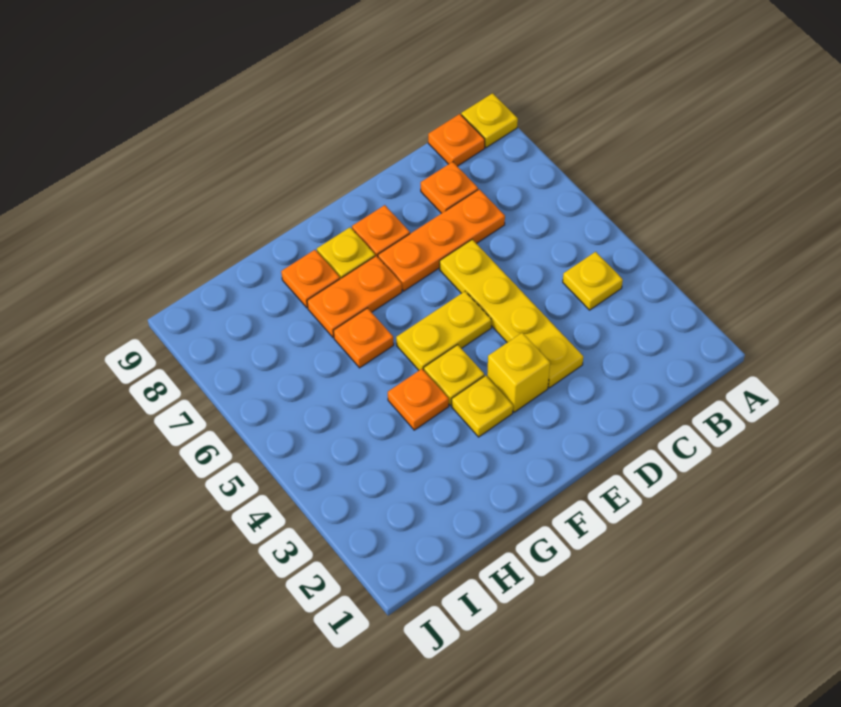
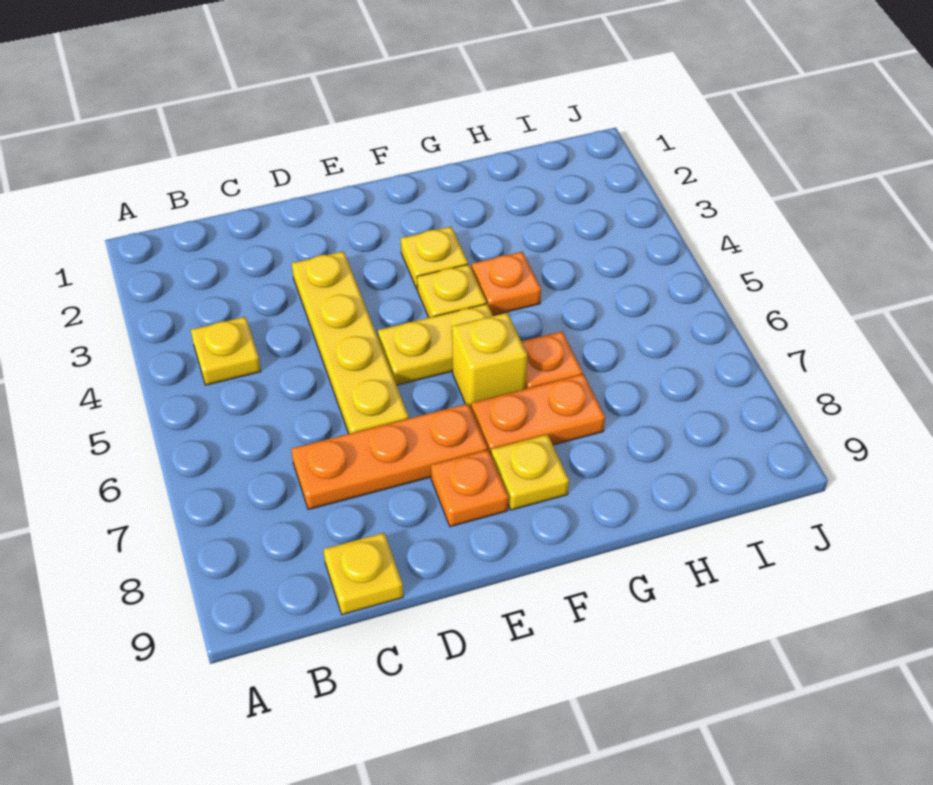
yellow 1x1 plate [461,93,518,148] -> yellow 1x1 plate moved to [323,533,403,615]
orange 1x1 plate [428,114,485,166] -> none
orange 1x1 plate [421,162,478,213] -> none
yellow 1x1 brick [487,333,550,412] -> yellow 1x1 brick moved to [452,313,527,408]
orange 1x1 plate [281,250,340,308] -> none

